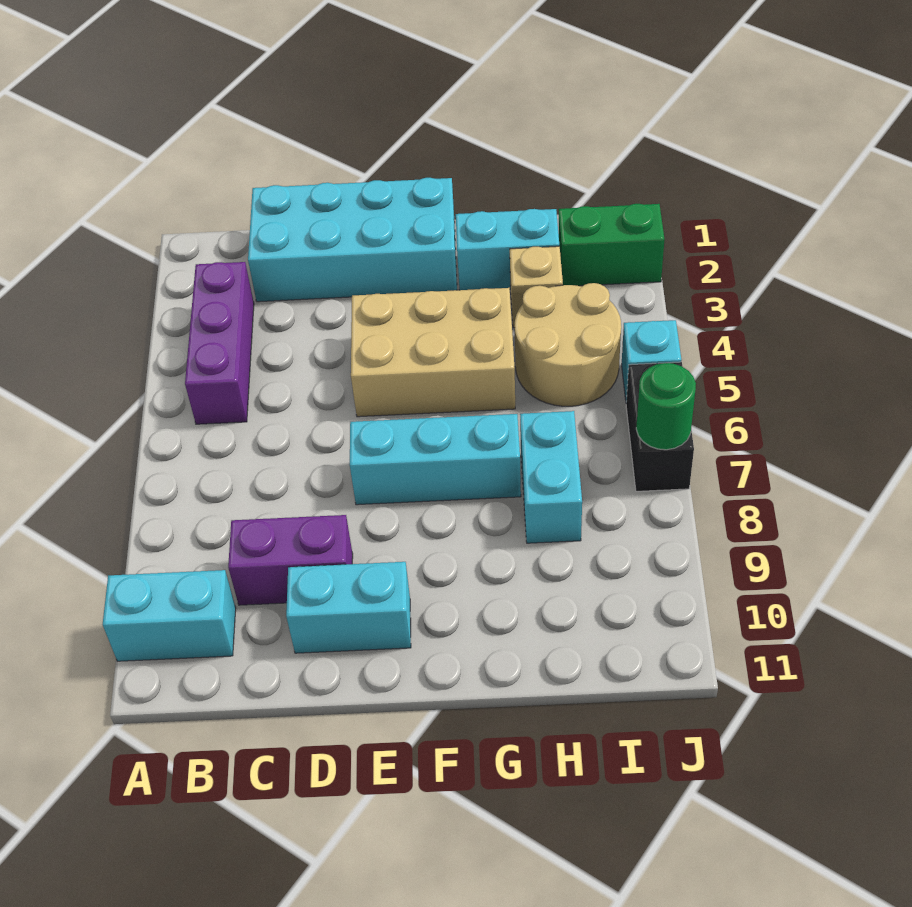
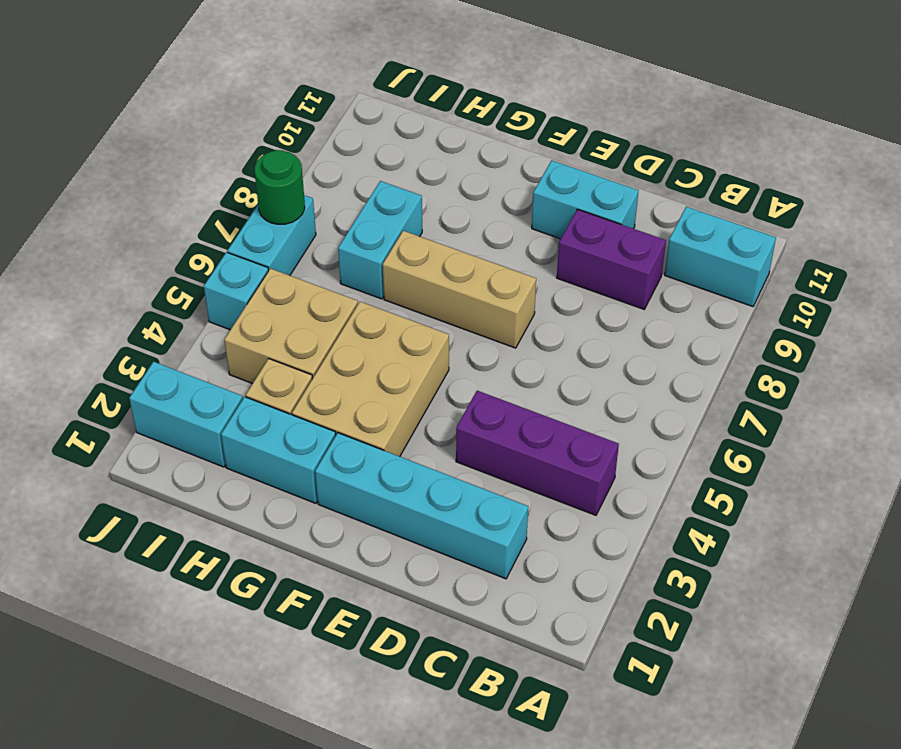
purple 1x3 brick [185,262,254,424] -> purple 1x3 brick turned to [456,391,619,515]
cyan 2x4 brick [248,178,457,302] -> cyan 1x4 brick [315,433,528,579]
tan 2x3 brick [351,288,515,417] -> tan 2x3 brick turned to [292,302,449,456]
cyan 1x3 brick [350,414,521,505] -> tan 1x3 brick [383,231,536,348]
tan 2x2 round brick [515,283,621,406] -> tan 2x2 brick [224,269,358,384]
green 1x2 brick [559,204,665,286] -> cyan 1x2 brick [129,362,243,467]
black 1x2 brick [626,362,694,491] -> cyan 1x2 brick [227,195,316,275]

